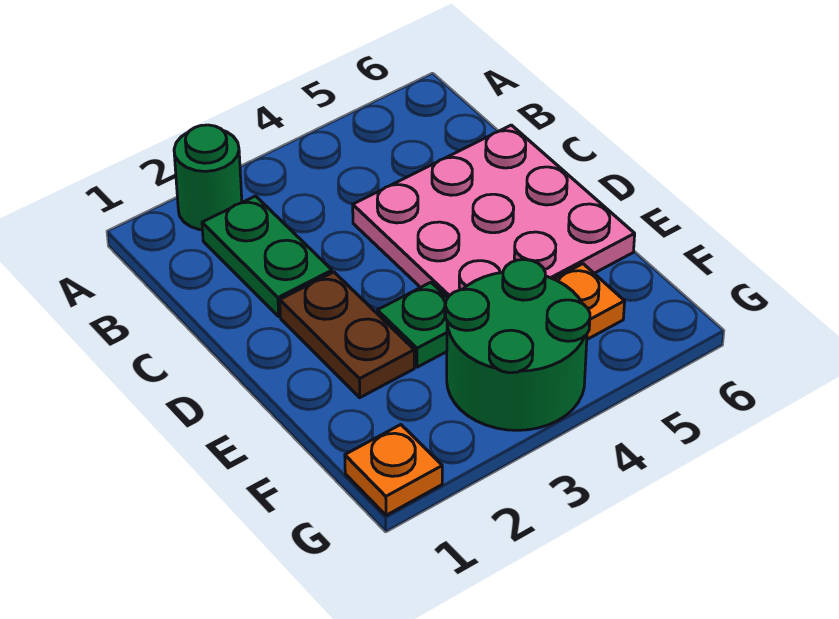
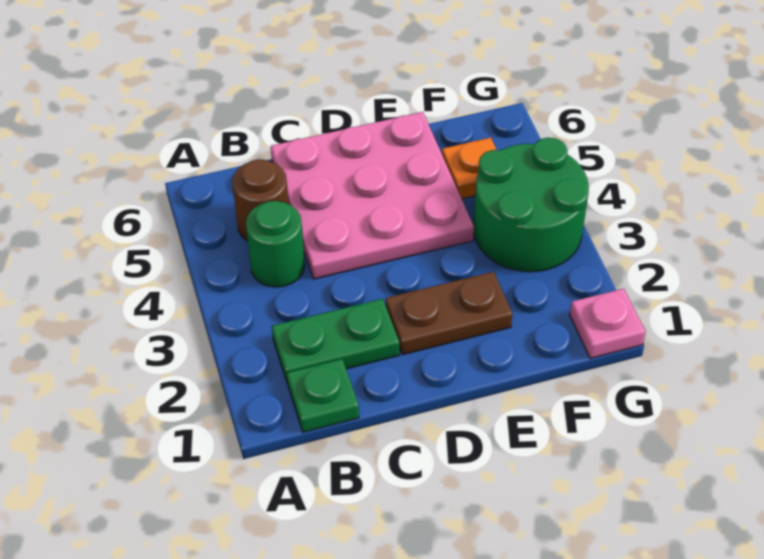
green 1x1 round brick [174,125,242,230] -> green 1x1 round brick moved to [246,201,305,287]
none -> brown 1x1 round brick [232,159,289,241]
green 1x1 plate [377,282,447,367] -> green 1x1 plate moved to [287,359,359,432]
orange 1x1 plate [345,425,442,515] -> pink 1x1 plate [570,289,645,358]

